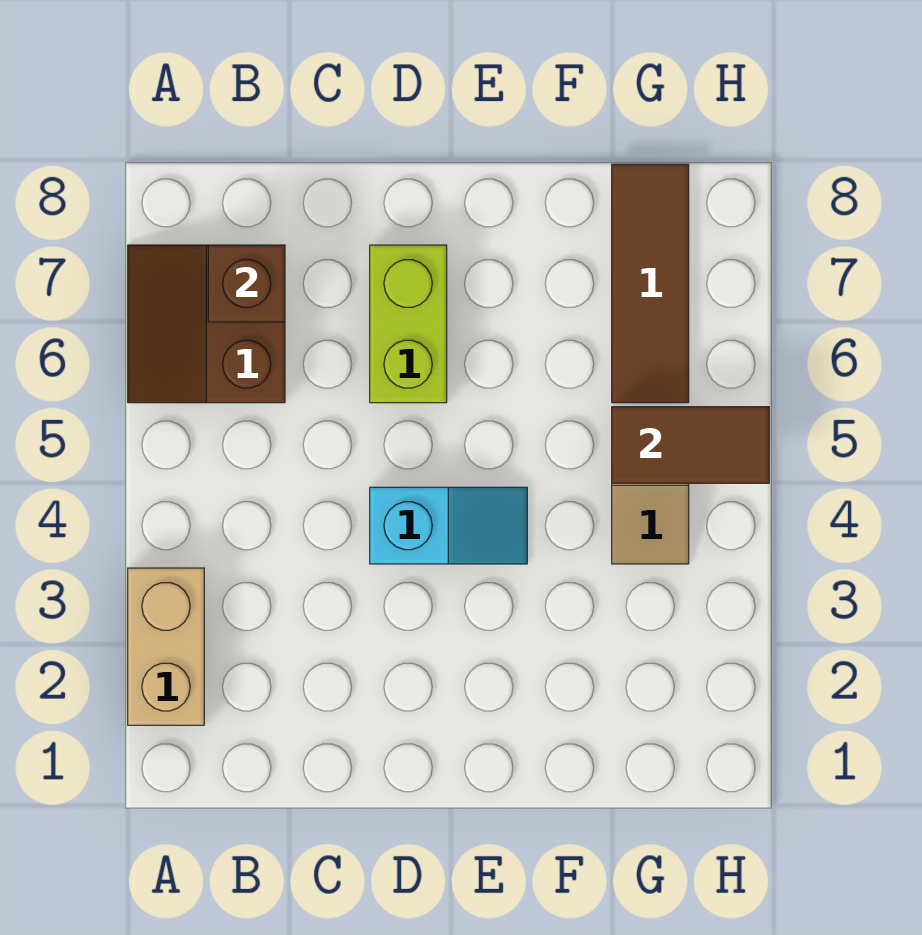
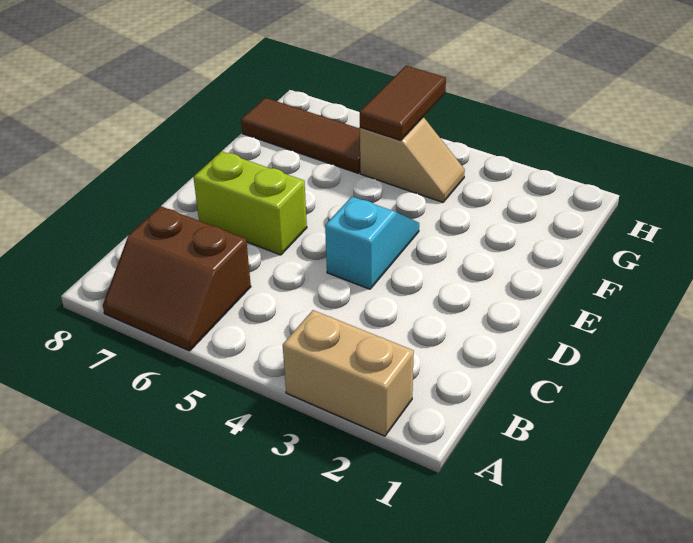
brown 1x1 brick [208,245,285,322] -> none

